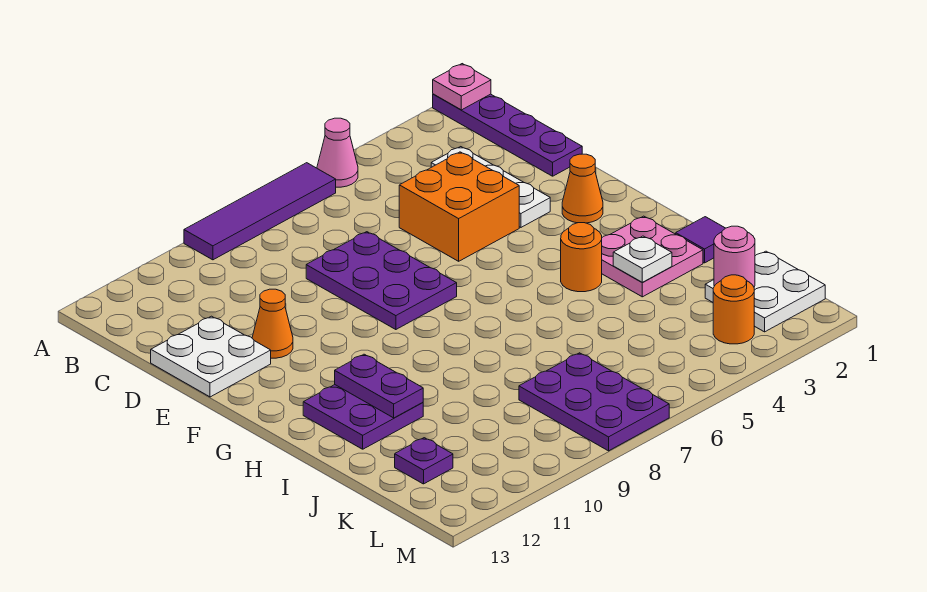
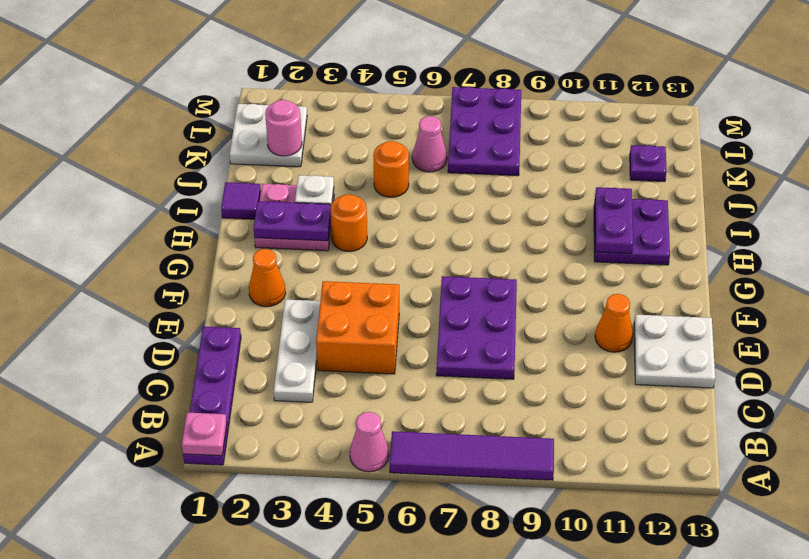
none -> purple 1x2 plate [254,201,331,241]
none -> pink 1x1 cone [412,116,447,172]
orange 1x1 round brick [713,275,754,344] -> orange 1x1 round brick moved to [373,141,409,197]

